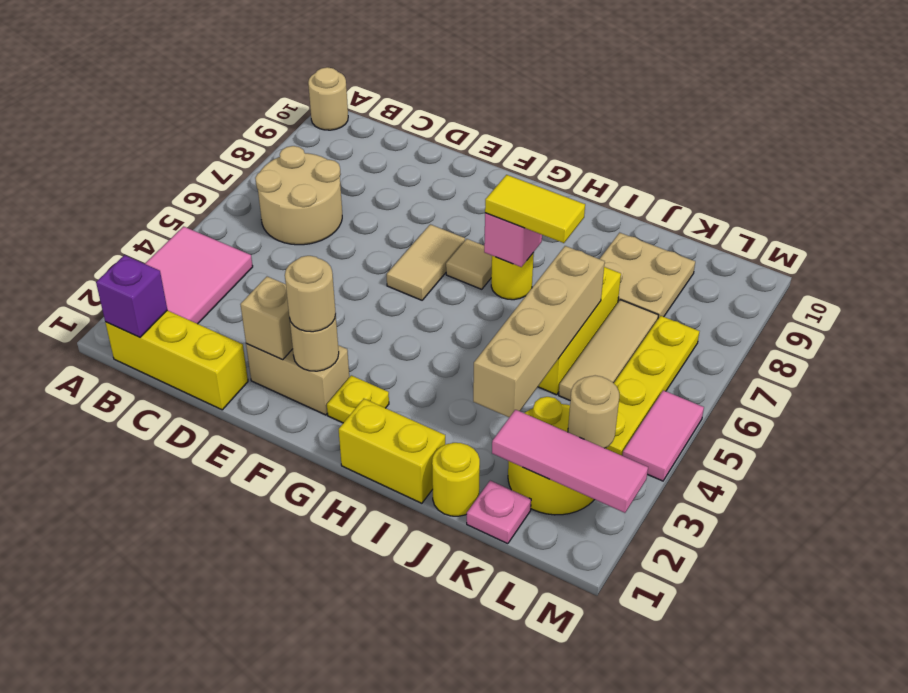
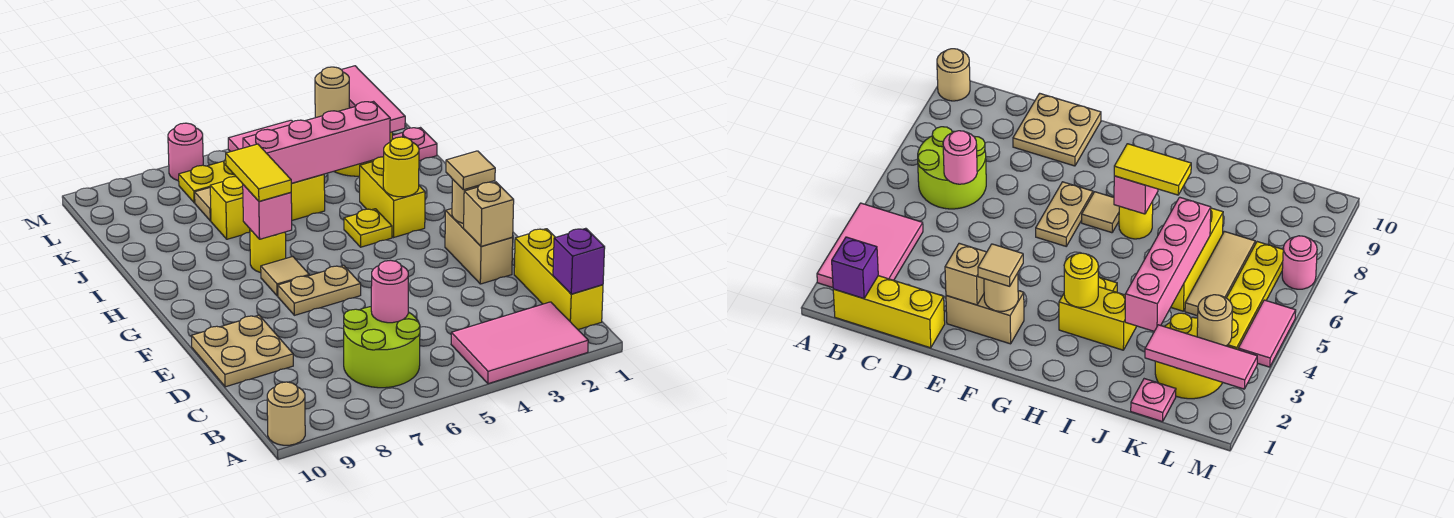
tan 2x2 round brick [255,146,342,245] -> lime 2x2 round brick [344,307,420,388]
none -> pink 1x1 round brick [371,260,408,323]
tan 1x1 round brick [285,256,336,332] -> tan 1x1 tile [446,151,495,190]
tan 1x2 tile [387,224,465,300] -> tan 1x2 plate [278,265,361,315]
yellow 1x1 plate [327,375,389,423] -> yellow 1x1 plate moved to [344,209,392,247]
yellow 1x2 brick [339,399,445,503] -> yellow 1x2 brick moved to [360,157,425,237]
yellow 1x1 round brick [432,443,480,516] -> yellow 1x1 round brick moved to [383,137,419,197]
tan 1x4 brick [473,246,605,417] -> pink 1x4 brick [243,102,390,183]
tan 2x2 plate [600,233,695,318] -> tan 2x2 plate moved to [192,315,293,387]
none -> pink 1x1 round brick [168,123,203,181]

